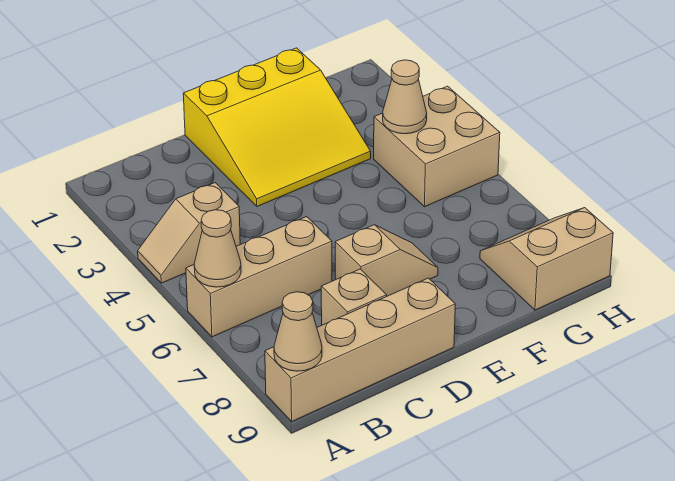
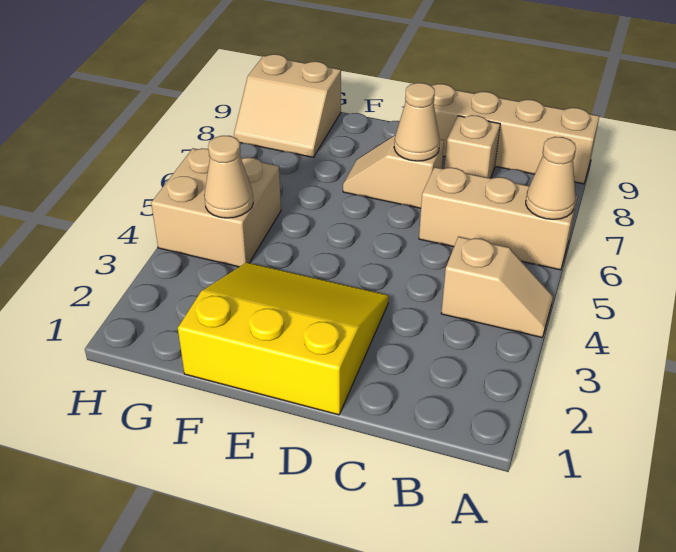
tan 1x1 cone [274,292,322,371] -> tan 1x1 cone moved to [394,83,440,161]

